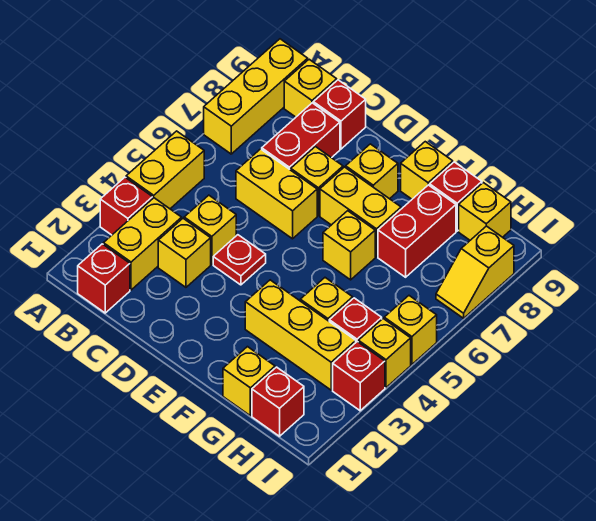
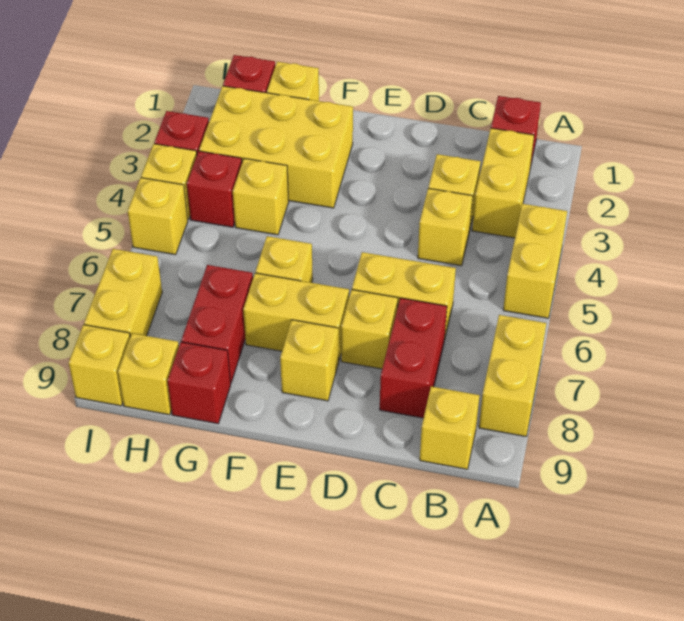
red 1x1 brick [100,177,153,235] -> none
yellow 1x3 brick [204,39,308,154] -> yellow 1x2 brick [479,315,546,436]
red 1x1 brick [313,80,366,149] -> none
red 1x1 plate [213,235,266,285] -> none
yellow 1x3 brick [245,280,356,390] -> yellow 2x3 brick [199,86,353,208]
yellow 1x1 brick [401,142,453,199] -> yellow 1x1 brick moved to [69,325,130,406]
yellow 1x2 slope [436,226,514,318] -> yellow 1x2 brick [84,249,162,337]

